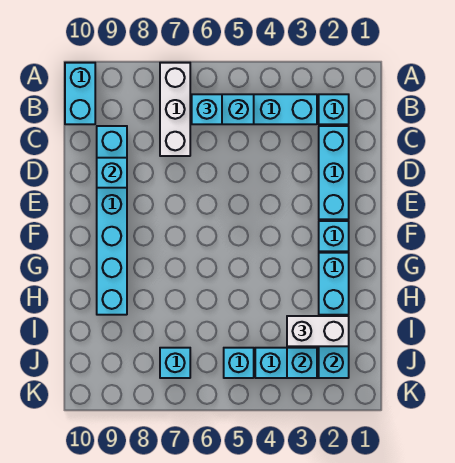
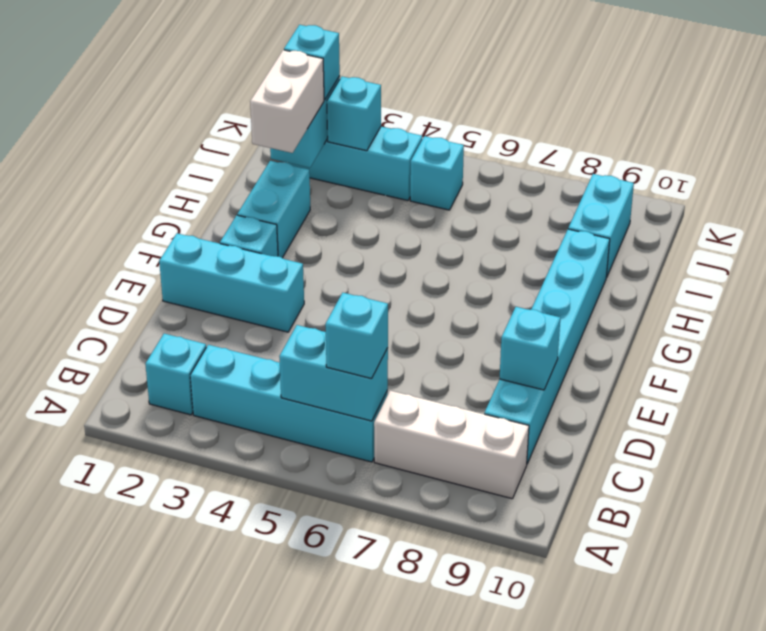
white 1x3 brick [160,63,190,156] -> white 1x3 brick turned to [374,391,529,499]
cyan 1x2 brick [65,63,95,124] -> cyan 1x2 brick moved to [568,174,634,278]
cyan 1x3 brick [319,126,349,219] -> cyan 1x3 brick turned to [159,233,304,332]
white 1x2 brick [287,316,349,346] -> white 1x2 brick turned to [250,50,324,153]
cyan 1x1 brick [160,348,190,378] -> cyan 1x1 brick moved to [284,25,340,100]

